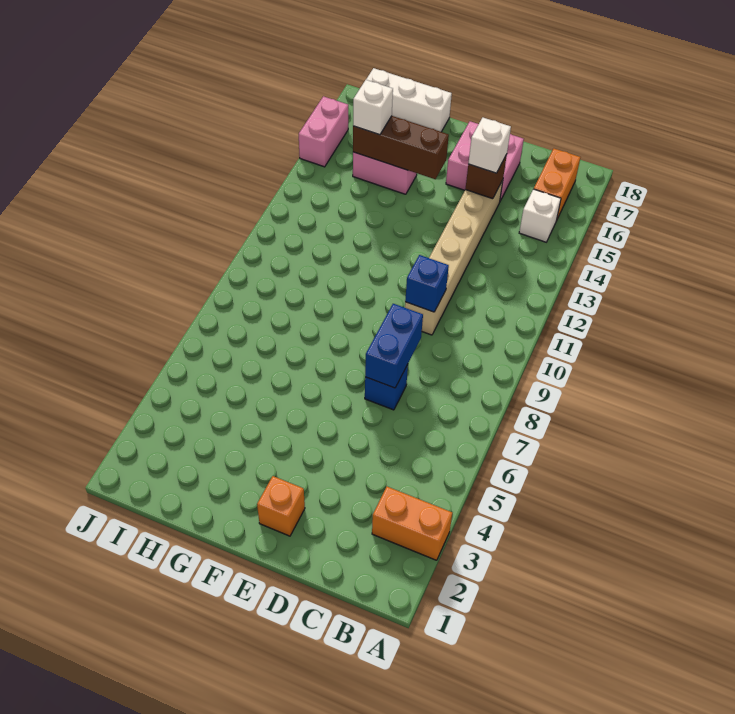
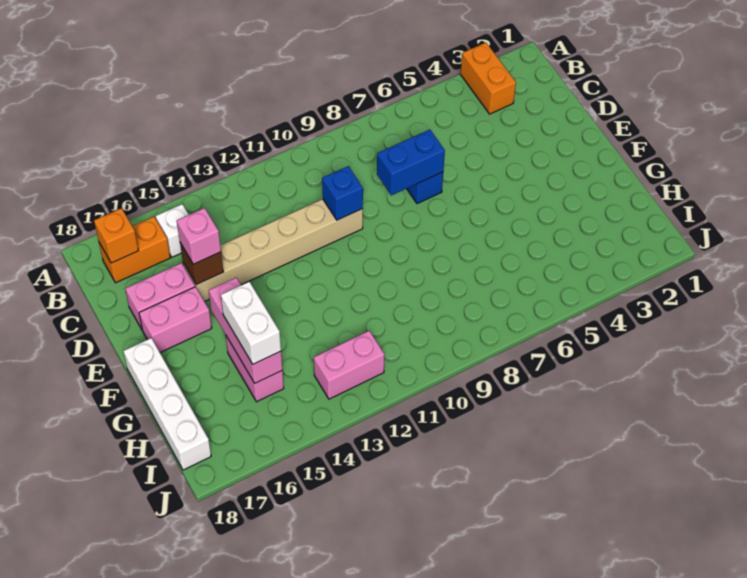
white 1x1 brick [468,118,511,173] -> pink 1x1 brick [177,208,221,264]
orange 1x1 brick [257,476,305,536] -> orange 1x1 brick moved to [94,208,138,263]
brown 1x3 brick [353,116,449,179] -> pink 1x3 brick [209,278,282,383]
white 1x3 brick [366,68,452,132] -> white 1x4 brick [123,338,211,470]
white 1x1 brick [353,80,393,135] -> white 1x2 brick [221,282,281,364]
pink 1x2 brick [299,96,348,167] -> pink 1x2 brick moved to [314,331,385,399]

